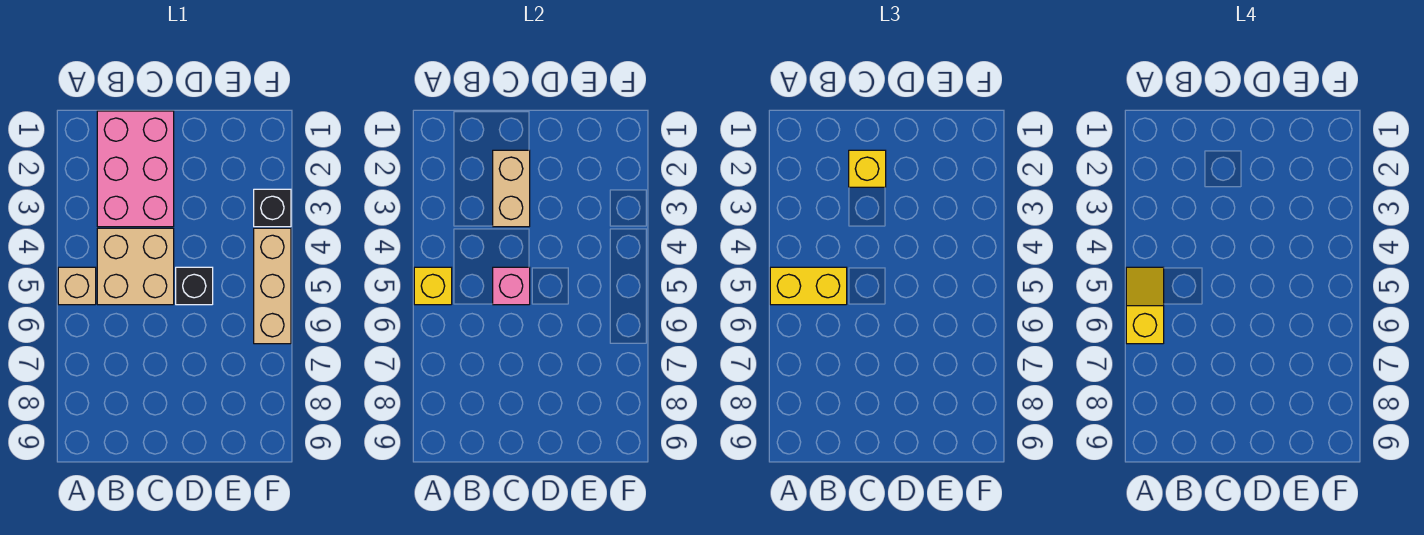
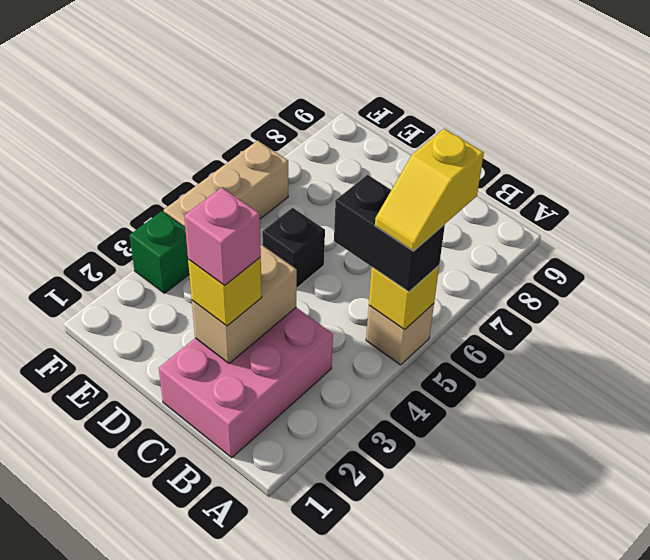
yellow 1x2 brick [770,267,847,305] -> black 1x2 brick [334,175,445,292]
tan 2x2 brick [97,228,174,305] -> none
pink 1x1 brick [493,267,530,305] -> pink 1x1 brick moved to [184,187,261,286]
black 1x1 brick [254,189,291,227] -> green 1x1 brick [130,211,189,293]

